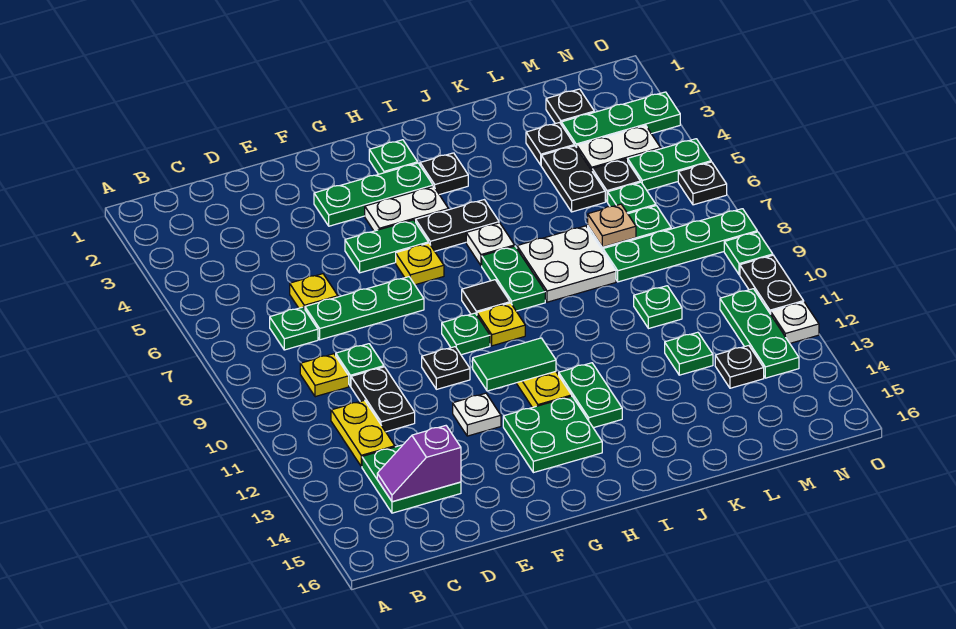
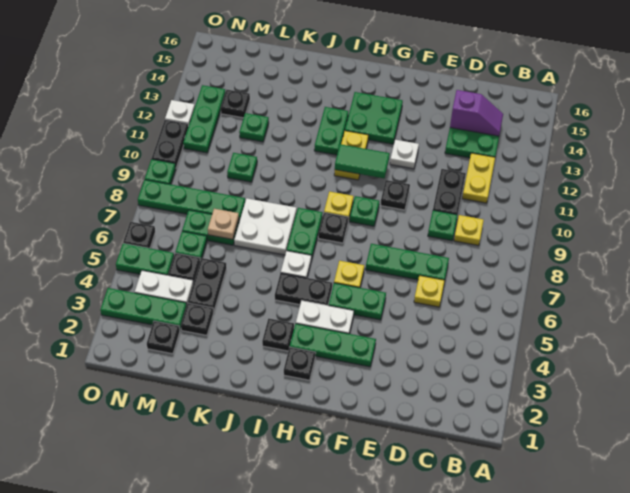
green 1x1 plate [270,307,318,350] -> none
green 1x1 plate [369,140,418,174] -> black 1x1 plate [284,347,316,380]
black 1x1 tile [462,280,510,315] -> black 1x1 plate [318,213,348,243]

